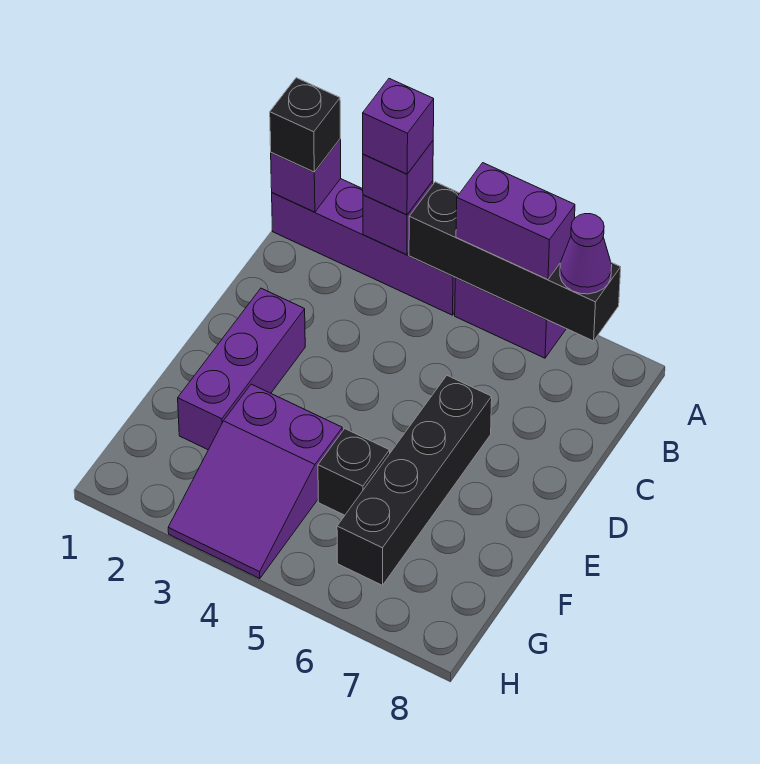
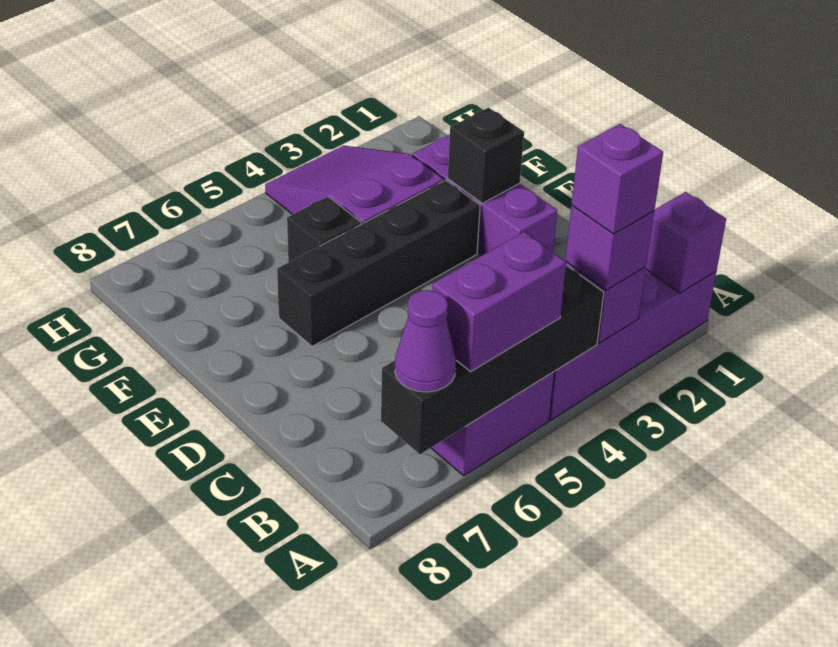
black 1x1 brick [270,78,340,172] -> black 1x1 brick moved to [448,108,524,203]
black 1x4 brick [337,376,492,585] -> black 1x4 brick turned to [277,180,480,346]

